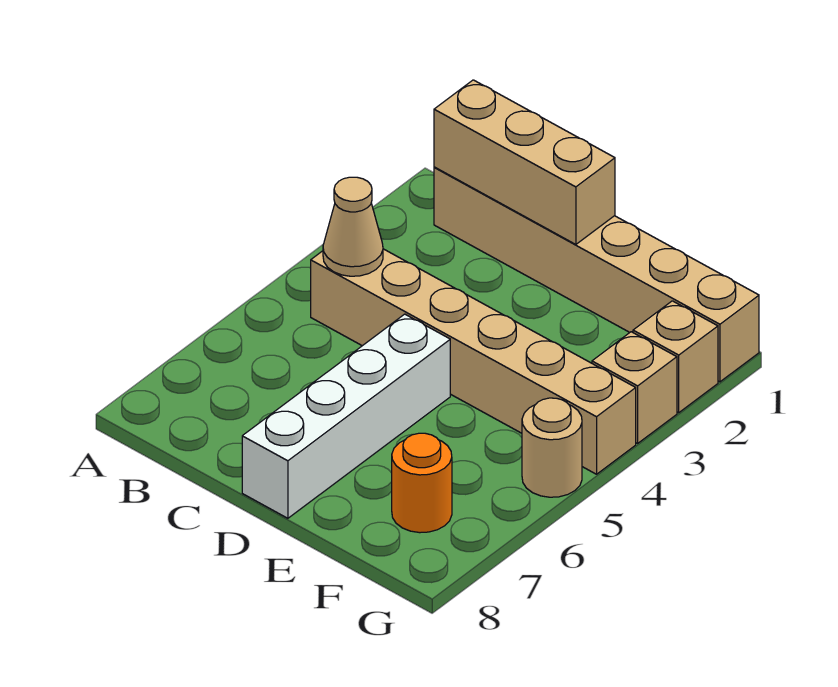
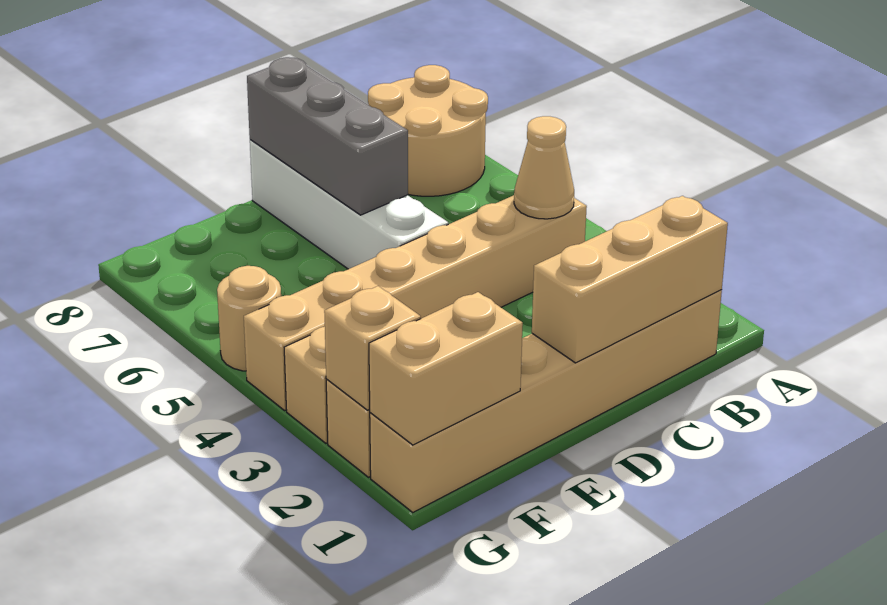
none -> tan 2x2 round brick [368,65,488,196]
none -> grey 1x3 brick [247,57,408,215]
none -> tan 1x2 brick [369,292,523,445]
orange 1x1 round brick [392,433,452,533] -> none
none -> tan 1x1 brick [324,286,421,410]

